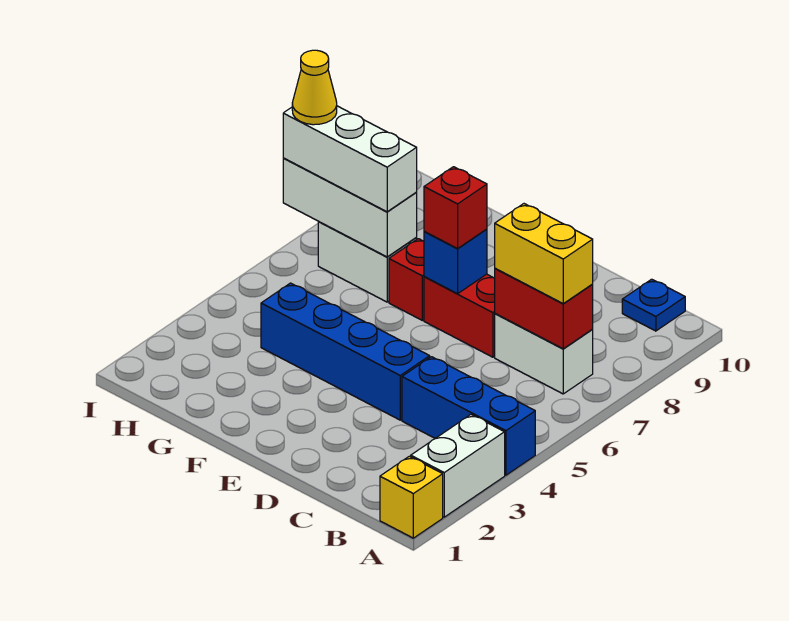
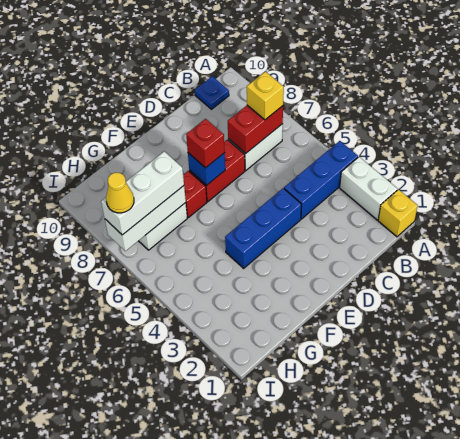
yellow 1x2 brick [495,204,593,303] -> yellow 1x1 brick [247,72,284,120]
blue 1x4 brick [261,283,430,420] -> blue 1x3 brick [225,188,301,268]

